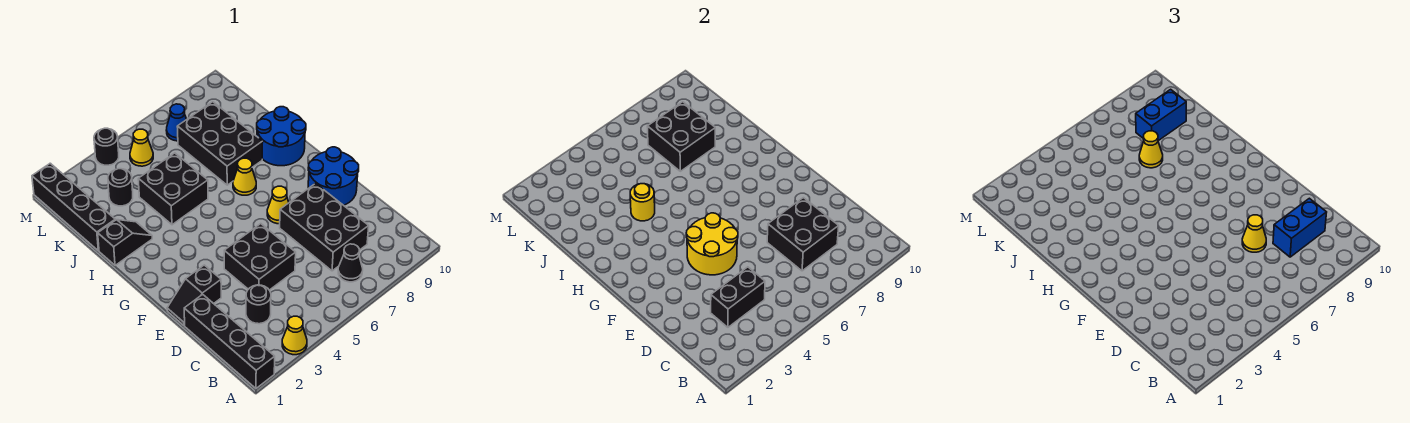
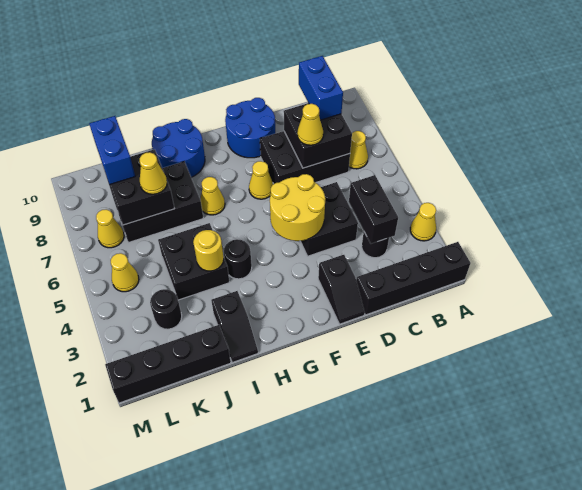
black 1x1 cone [338,244,363,282] -> yellow 1x1 cone [349,131,368,169]
black 1x2 slope [98,220,152,265] -> black 1x2 slope turned to [211,291,258,363]
blue 1x1 cone [166,104,187,141] -> yellow 1x1 cone [96,209,124,248]
black 1x1 round brick [94,128,119,165] -> black 1x1 round brick moved to [224,239,252,279]

